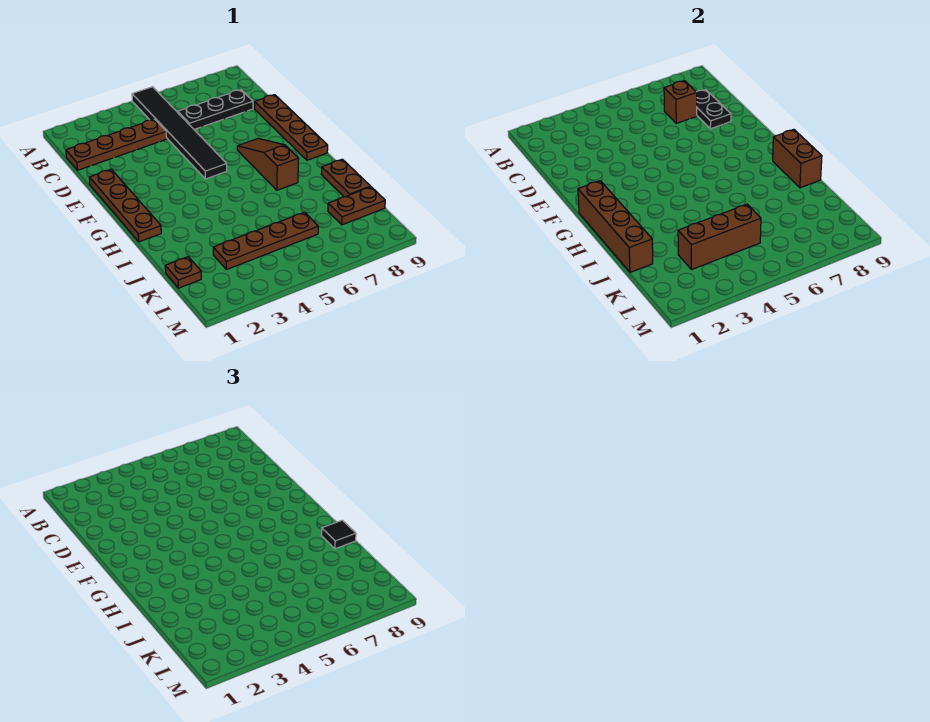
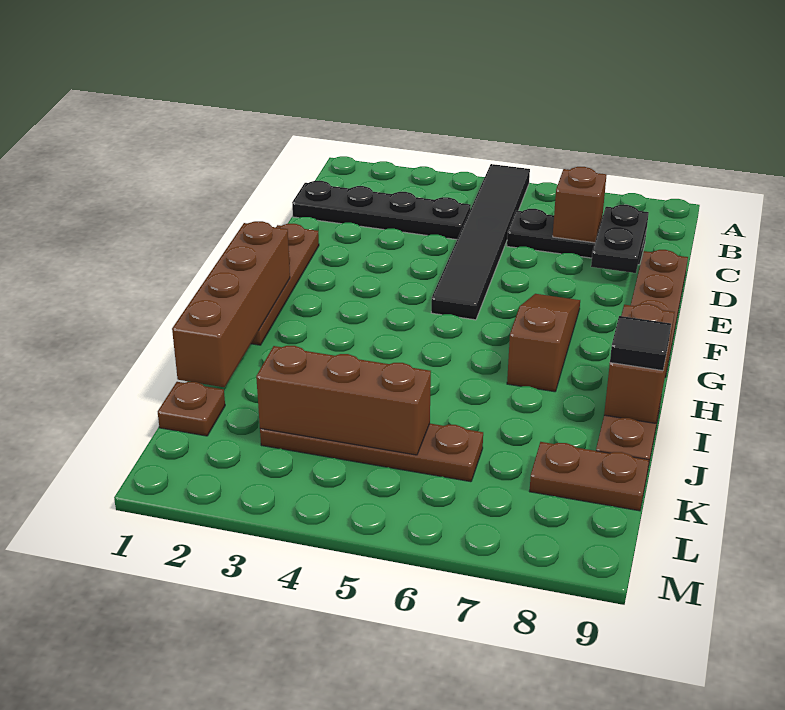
brown 1x4 plate [66,119,167,170] -> black 1x4 plate [292,181,471,240]

